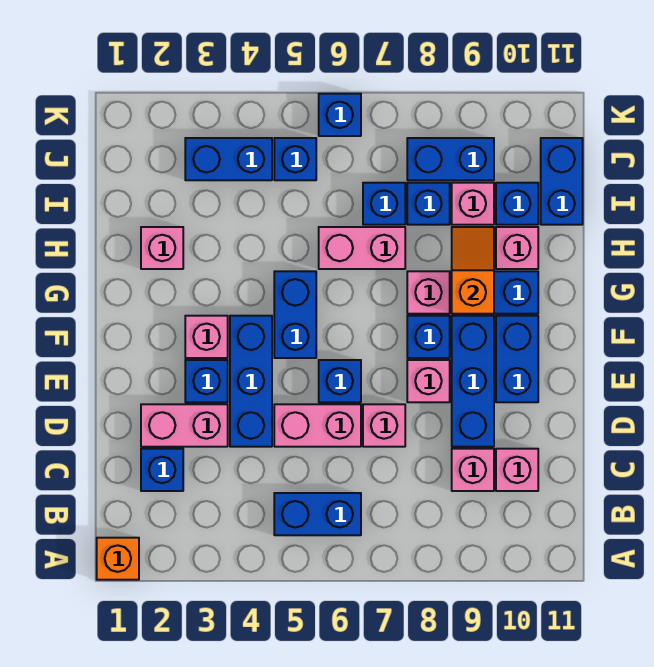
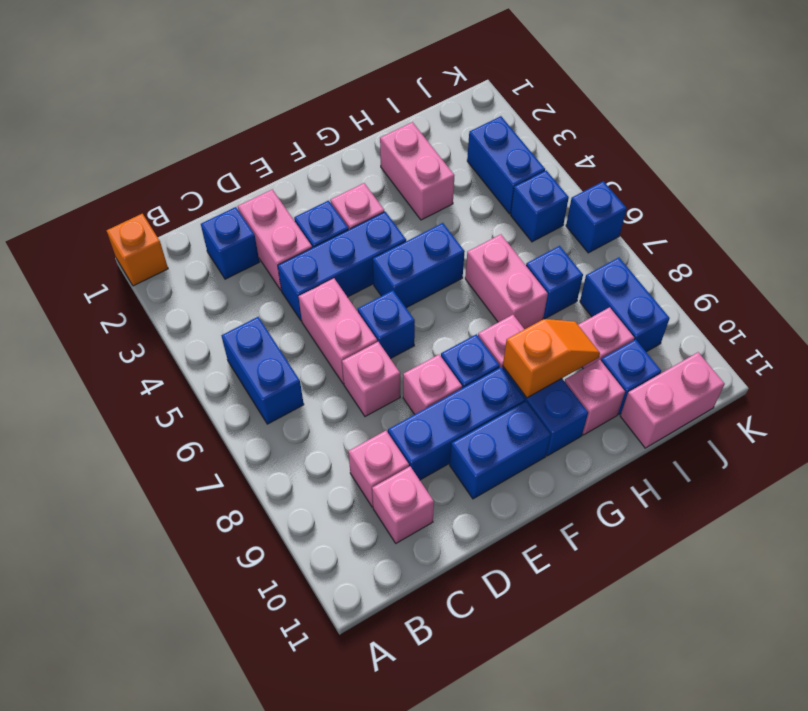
pink 1x1 brick [141,227,183,269] -> pink 1x2 brick [380,122,454,220]
blue 1x1 brick [407,183,450,225] -> none
blue 1x2 brick [541,138,583,225] -> pink 1x2 brick [620,352,725,448]

